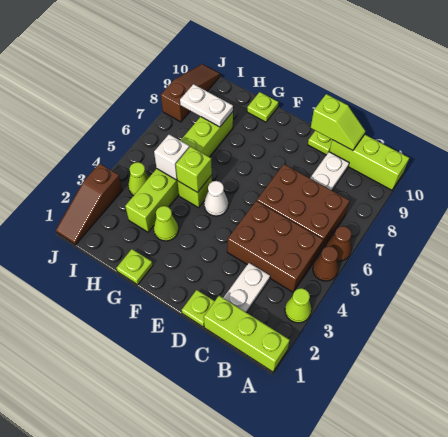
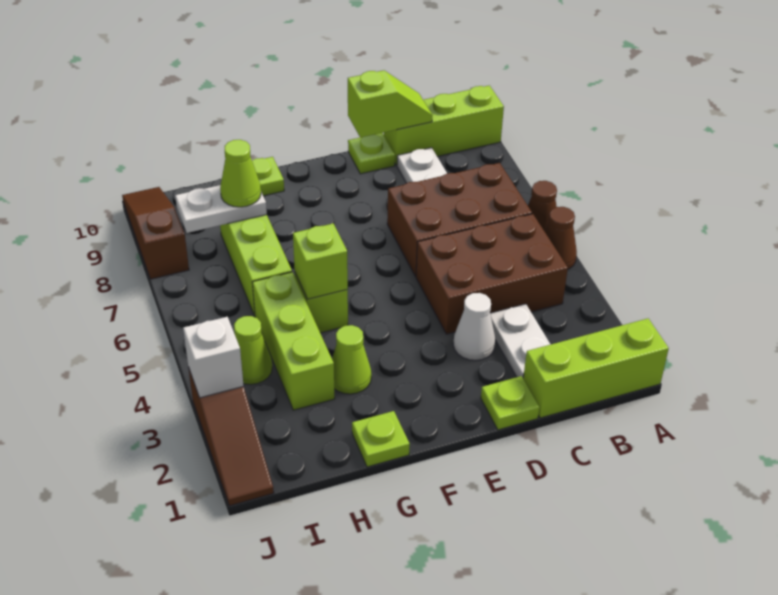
lime 1x1 cone [285,288,311,323] -> lime 1x1 cone moved to [220,140,261,207]
white 1x1 cone [204,181,228,216] -> white 1x1 cone moved to [453,293,495,360]
white 1x1 brick [154,134,189,180] -> white 1x1 brick moved to [183,317,244,398]

